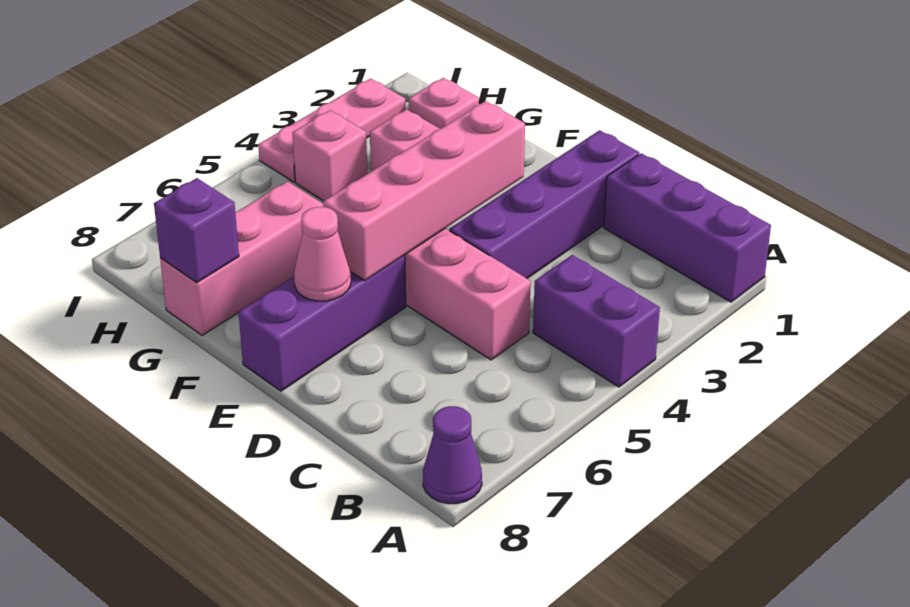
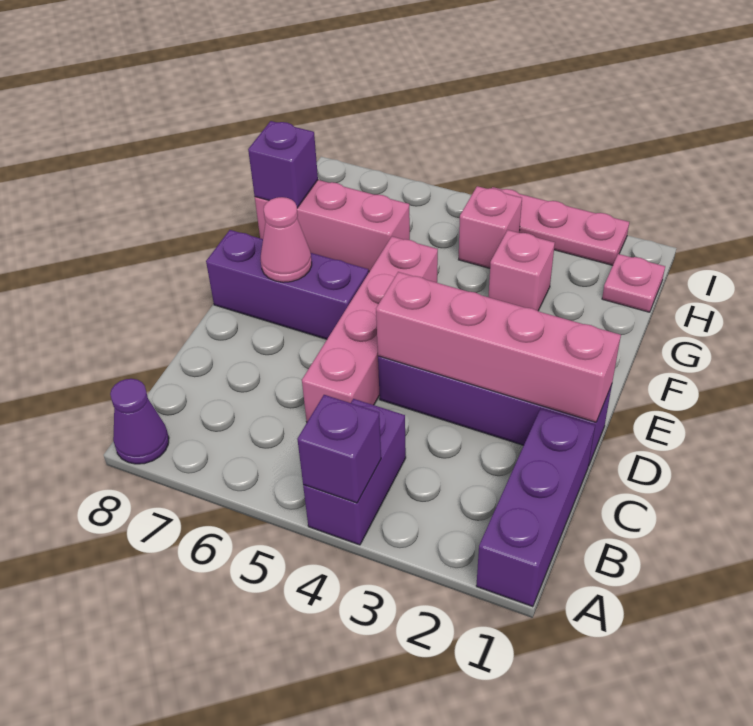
none -> purple 1x1 brick [297,395,381,503]
pink 1x4 brick [323,101,525,281] -> pink 1x4 brick moved to [376,272,621,422]

